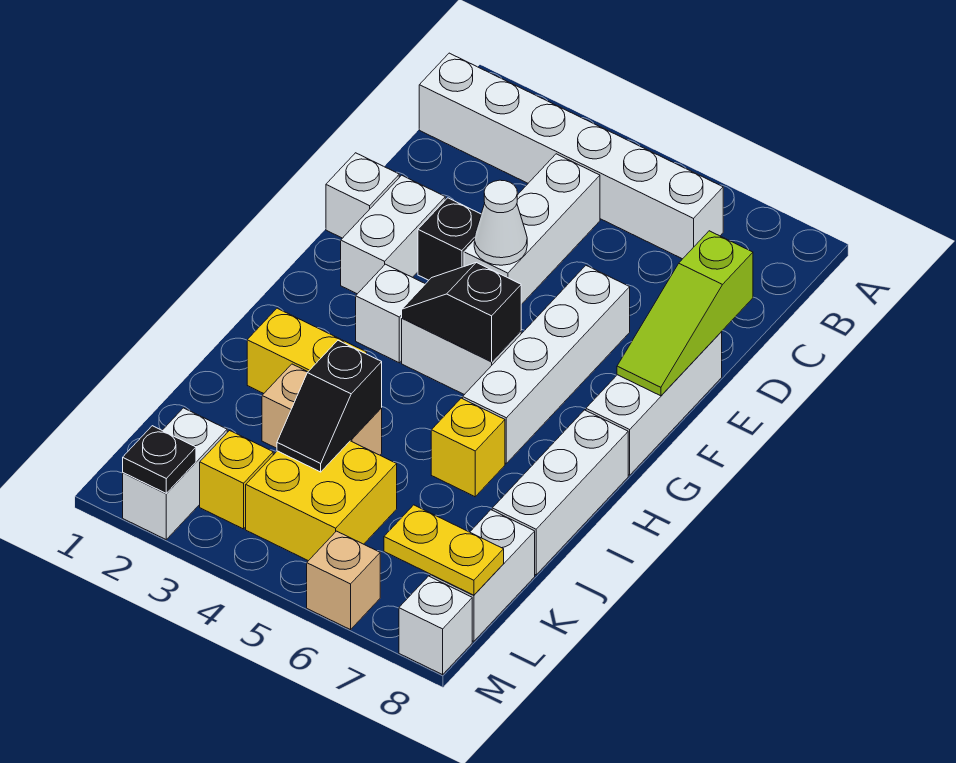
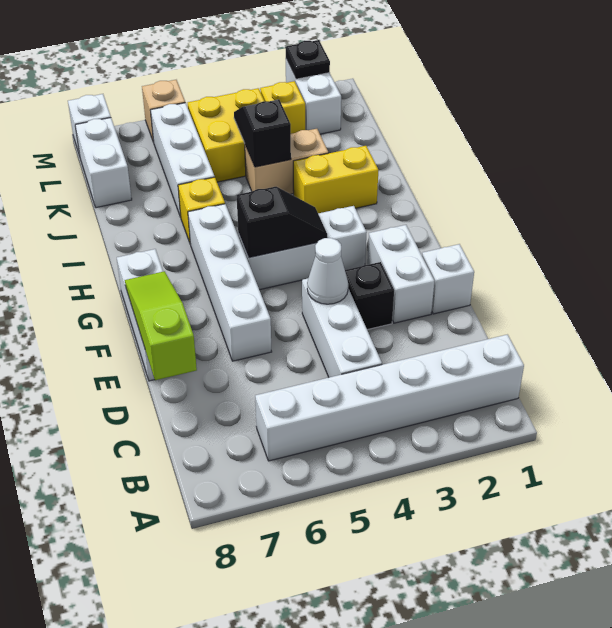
white 1x3 brick [492,410,628,575] -> white 1x3 brick moved to [150,103,215,217]
yellow 1x2 plate [384,505,504,595] -> none

